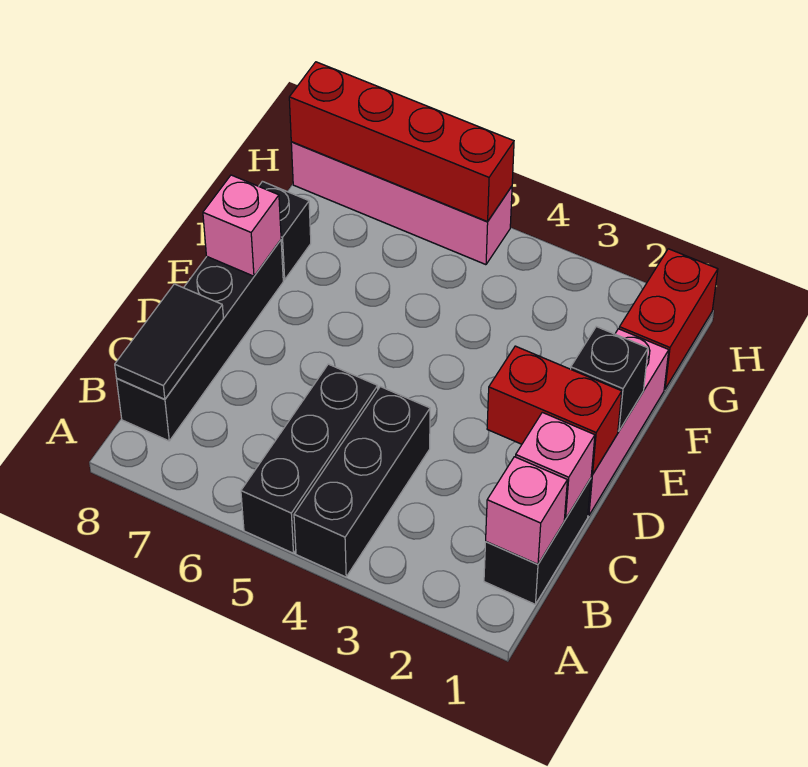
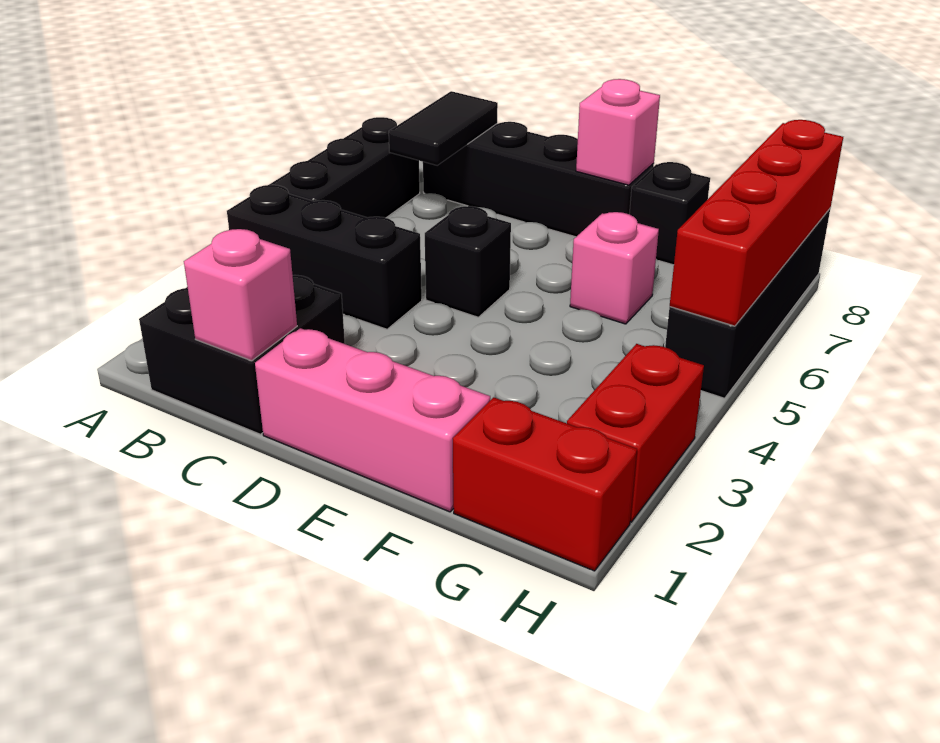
black 1x3 brick [241,364,378,553] -> black 1x3 brick turned to [269,117,420,218]
black 1x2 brick [484,478,591,604] -> black 2x2 brick [139,275,345,434]
pink 1x1 brick [486,457,567,564] -> pink 1x1 brick moved to [570,212,659,324]
black 1x2 tile [115,284,224,399] -> black 1x2 tile turned to [389,91,498,165]
red 1x2 brick [487,346,622,475] -> red 1x2 brick moved to [567,344,704,522]
black 1x1 brick [571,327,648,431] -> black 1x1 brick moved to [425,206,511,317]
pink 1x4 brick [291,142,512,265] -> black 1x4 brick [665,209,830,398]

